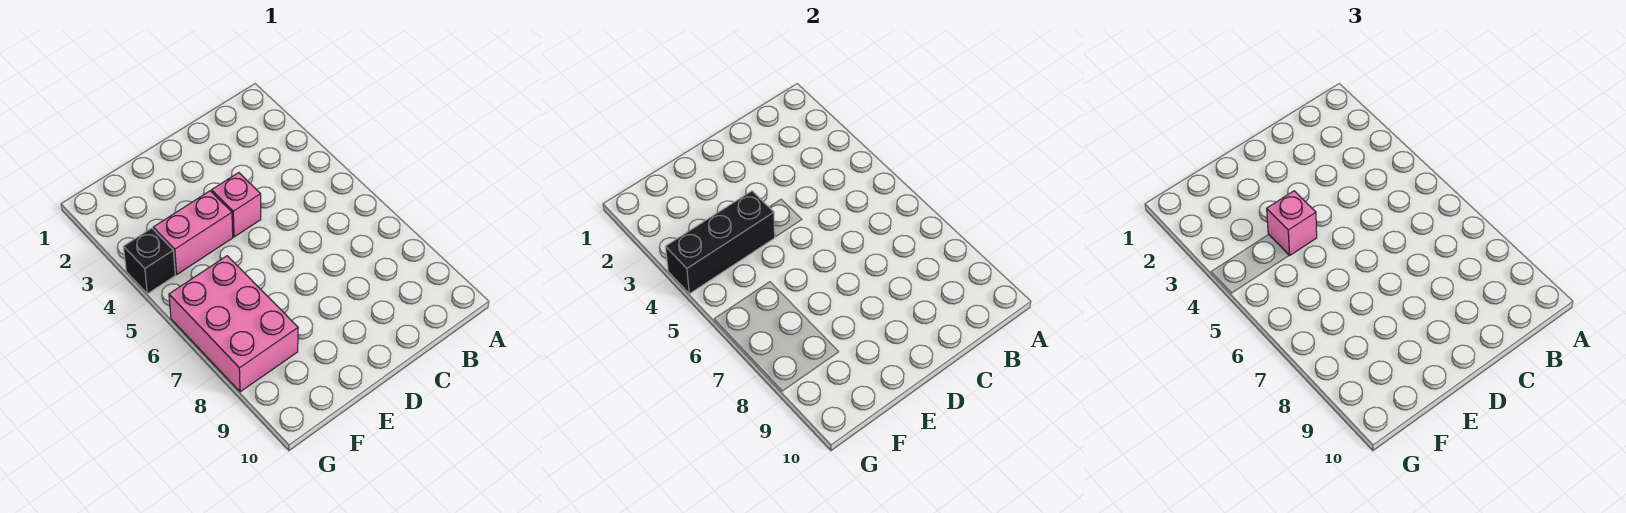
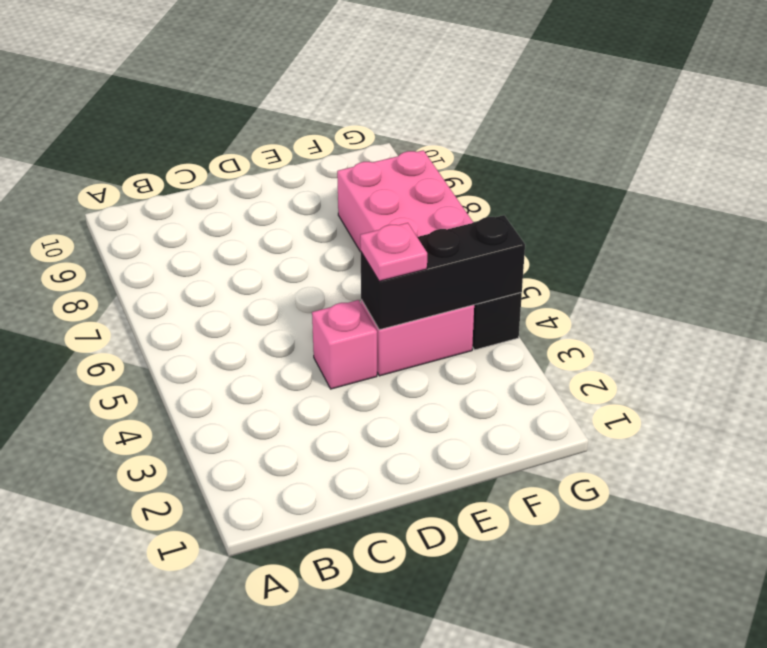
pink 1x1 brick [1267,191,1317,256] -> pink 1x1 plate [360,223,427,281]

